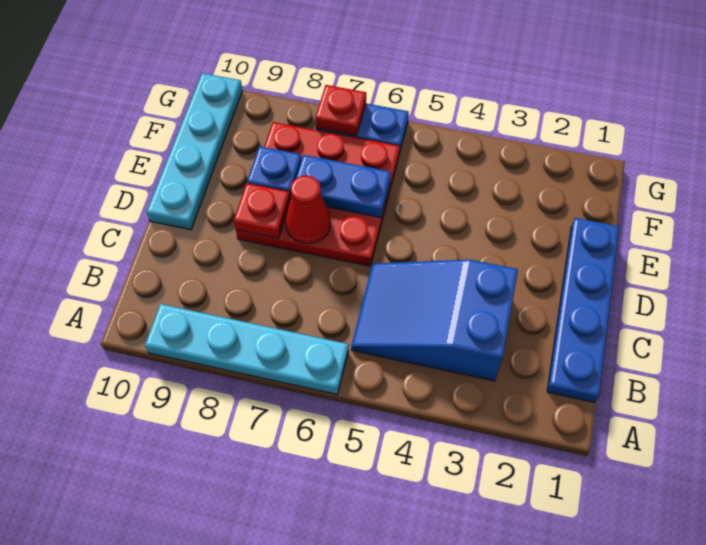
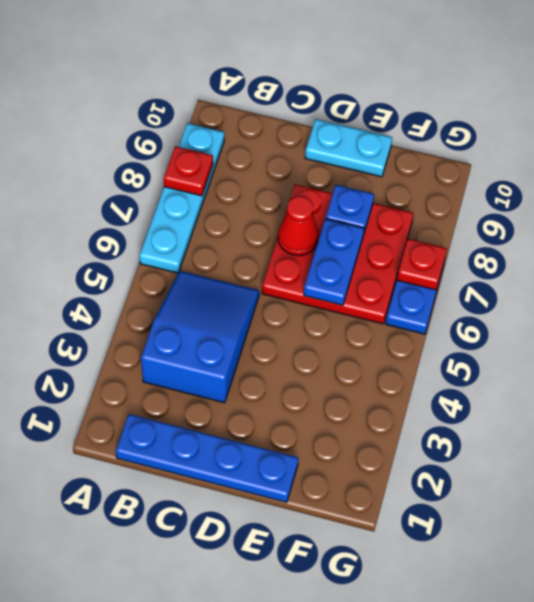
red 1x1 plate [234,183,290,238] -> red 1x1 plate moved to [164,146,213,196]
cyan 1x4 plate [147,73,242,230] -> cyan 1x2 plate [305,119,392,177]

